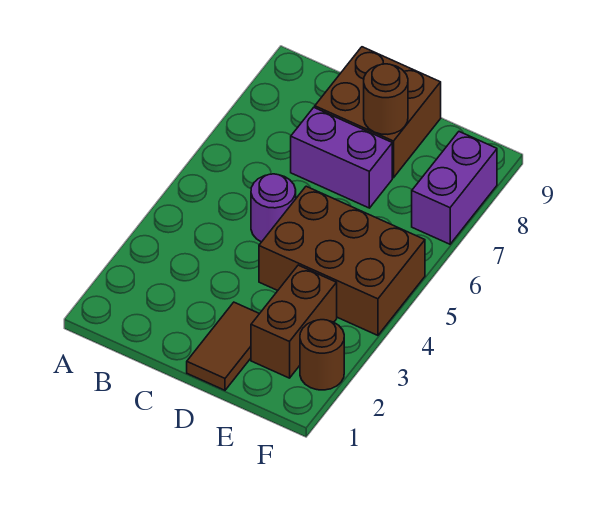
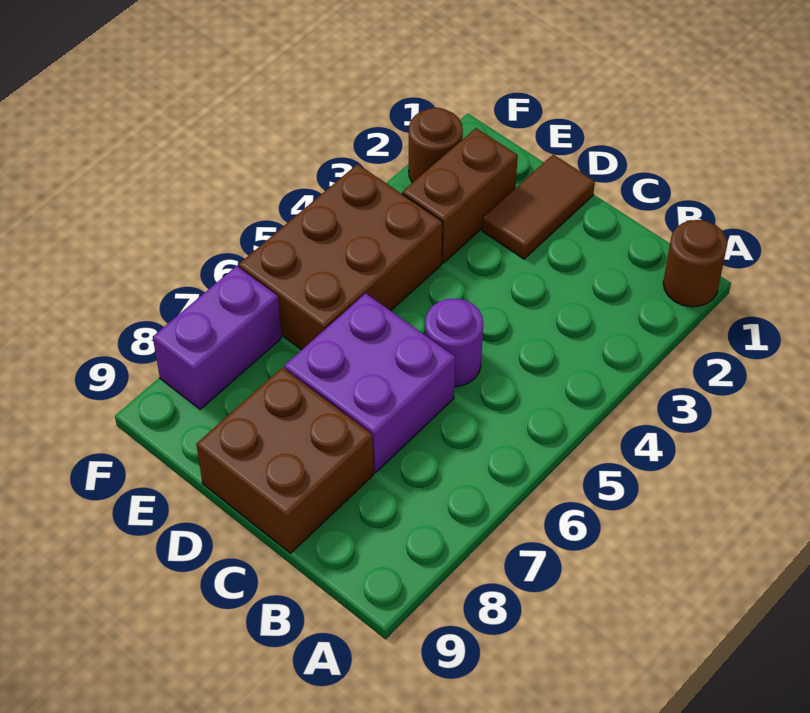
purple 1x2 brick [291,108,392,208] -> purple 2x2 brick [284,293,455,473]
brown 2x3 brick [259,186,425,335] -> brown 2x3 brick turned to [239,164,443,350]
brown 1x1 round brick [364,64,408,134] -> brown 1x1 round brick moved to [663,220,727,307]

